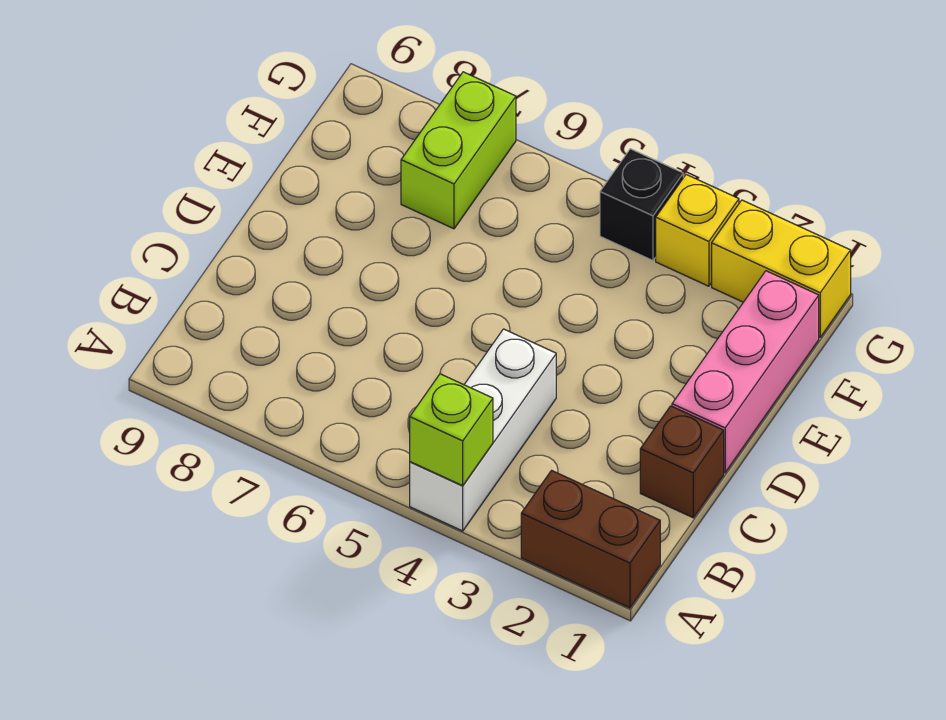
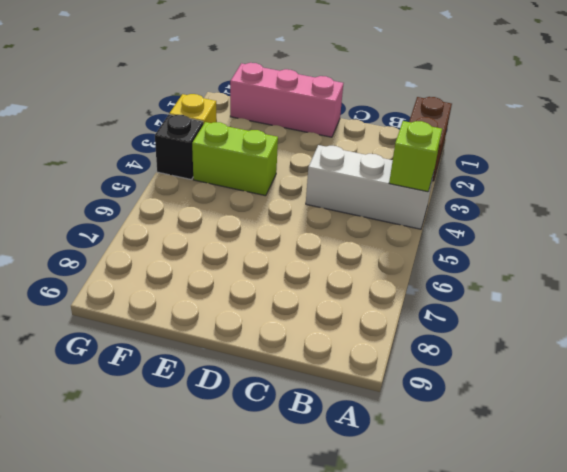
brown 1x1 brick [640,406,724,518] -> none
lime 1x2 brick [401,72,516,229] -> lime 1x2 brick moved to [192,122,278,196]
yellow 1x2 brick [712,200,851,337] -> none

